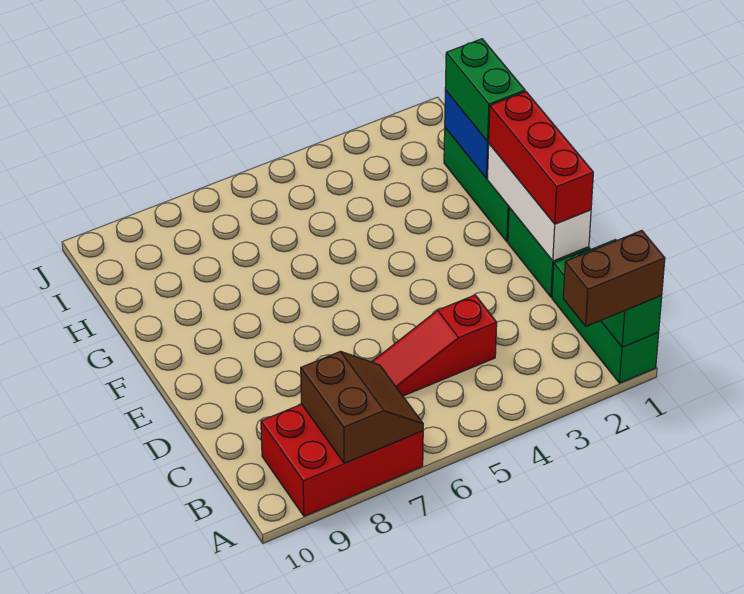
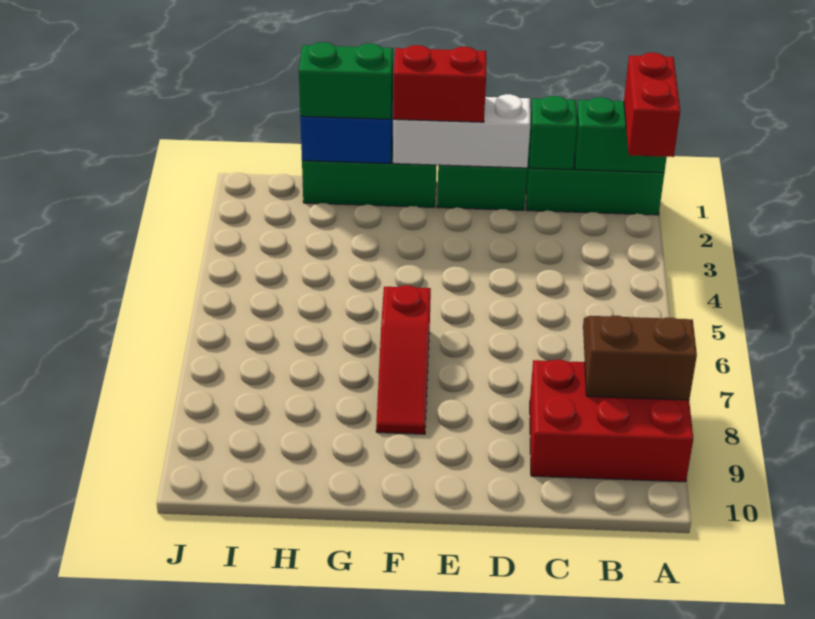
brown 1x2 brick [563,231,665,326] -> red 1x2 brick [624,53,680,157]
red 2x3 brick [261,404,423,516] -> red 2x3 brick turned to [530,360,693,482]
none -> green 1x1 brick [529,96,577,170]
red 1x3 slope [372,295,497,396] -> red 1x3 slope moved to [376,285,431,434]
red 1x3 brick [488,92,593,224] -> red 1x2 brick [393,45,486,122]

